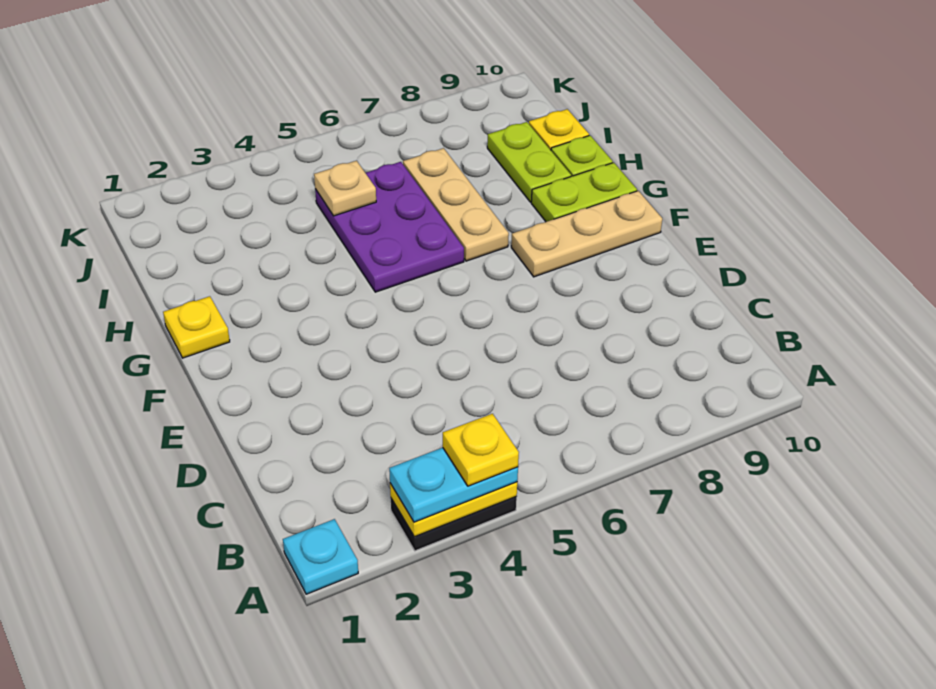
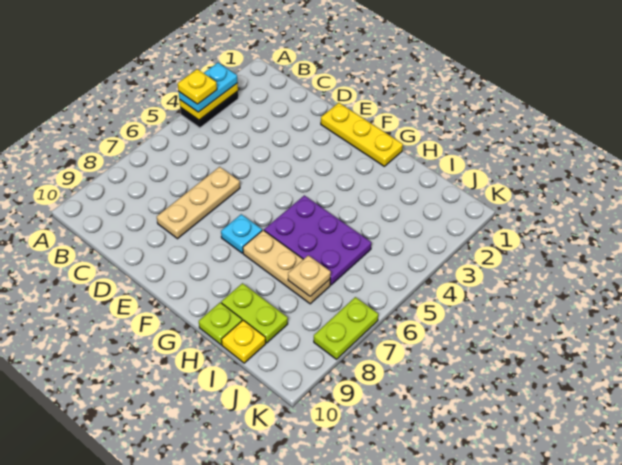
cyan 1x1 plate [283,519,358,594] -> cyan 1x1 plate moved to [221,214,262,253]
tan 1x3 plate [511,191,662,277] -> tan 1x3 plate moved to [157,167,240,239]
yellow 1x1 plate [163,296,230,358] -> yellow 1x3 plate [321,103,403,166]
lime 1x2 plate [531,163,637,222] -> lime 1x2 plate moved to [314,297,378,359]
tan 1x1 plate [314,161,376,216] -> tan 1x1 plate moved to [288,255,331,296]

